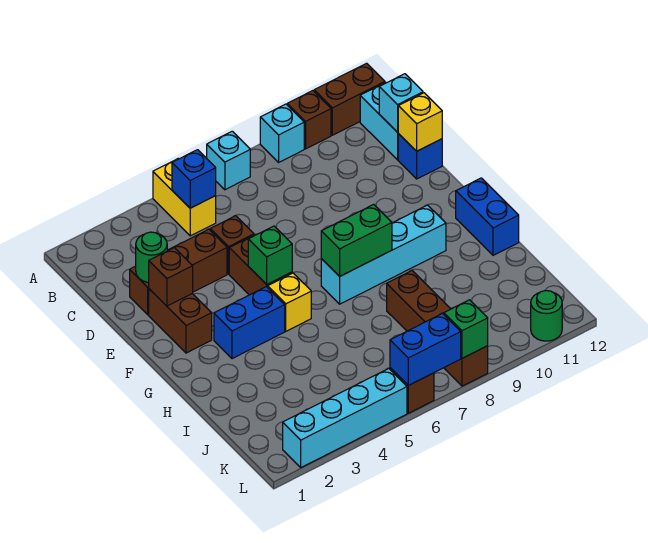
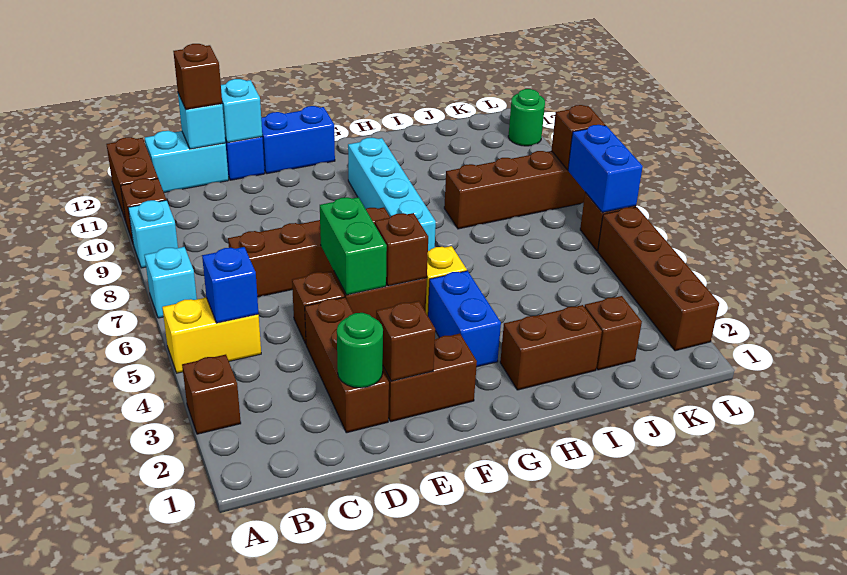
none -> brown 1x1 brick [182,355,241,434]
none -> brown 1x4 brick [228,207,390,297]
none -> brown 1x1 brick [173,44,222,110]
yellow 1x1 brick [398,93,442,151] -> cyan 1x1 brick [221,79,262,143]
green 1x1 brick [248,226,292,284] -> brown 1x1 brick [375,213,428,286]
green 1x2 brick [321,204,392,276] -> green 1x2 brick moved to [320,197,387,295]
blue 1x2 brick [456,178,519,255] -> blue 1x2 brick moved to [261,106,335,174]
none -> brown 1x2 brick [500,305,602,390]
none -> brown 1x1 brick [584,296,642,370]
cyan 1x4 brick [283,369,407,467] -> brown 1x4 brick [598,207,719,351]
green 1x1 brick [444,300,488,358] -> brown 1x1 brick [552,105,605,170]

